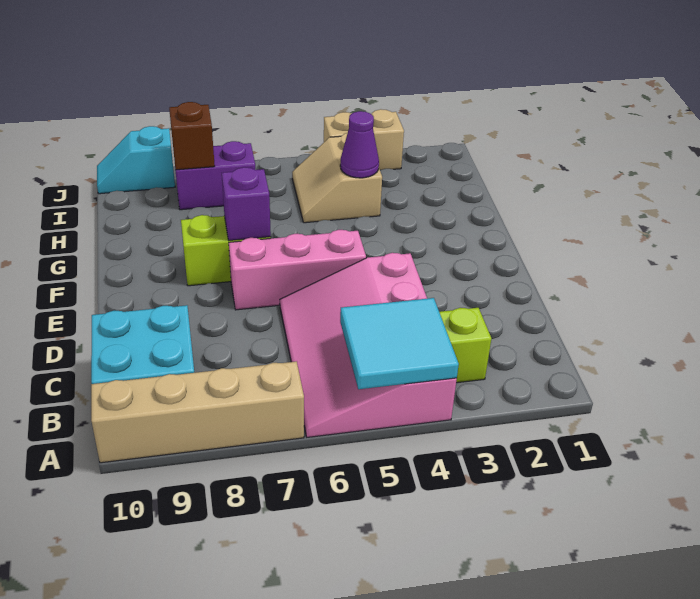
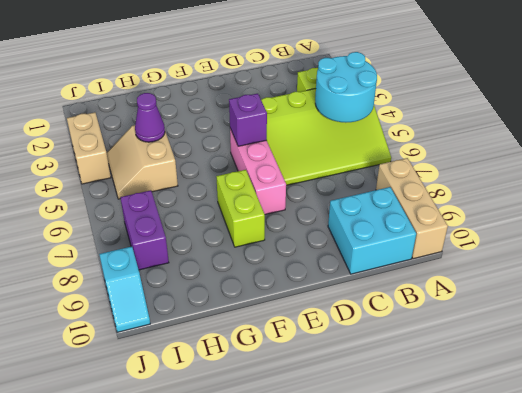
pink 3x4 slope [280,253,457,437] -> lime 3x4 slope [261,89,391,185]
cyan 2x2 tile [340,298,459,389] -> cyan 2x2 round brick [315,52,377,123]
tan 1x4 brick [91,361,304,463] -> tan 1x3 brick [376,158,448,259]
purple 1x1 brick [222,167,271,240] -> purple 1x1 brick moved to [229,94,267,146]
tan 2x2 slope [292,133,382,223] -> tan 2x2 slope turned to [107,125,178,199]
brown 1x1 brick [169,102,215,170] -> none

